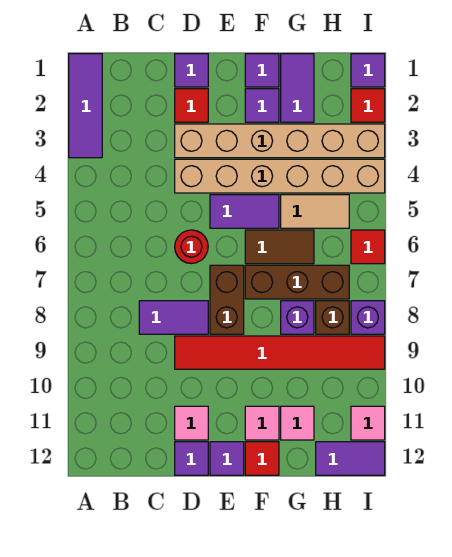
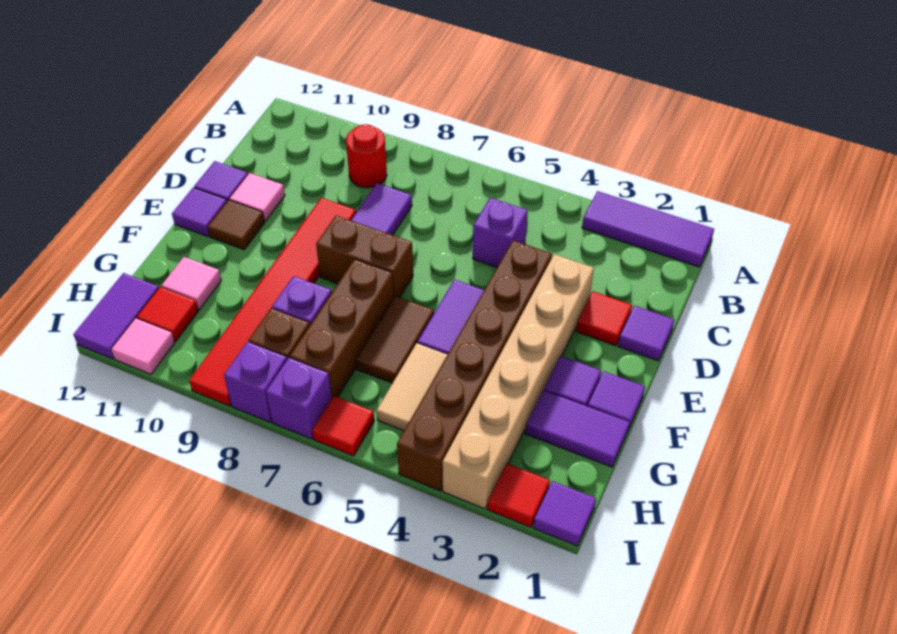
none -> purple 1x1 brick [473,198,528,267]
tan 1x6 brick [175,159,385,193] -> brown 1x6 brick [397,240,552,491]
red 1x1 round brick [175,230,208,264] -> red 1x1 round brick moved to [346,124,387,188]
none -> brown 1x1 tile [208,200,264,249]
pink 1x1 tile [245,406,279,440] -> none
red 1x1 tile [245,442,279,475] -> red 1x1 tile moved to [137,287,198,341]
none -> purple 1x1 brick [266,358,332,439]

